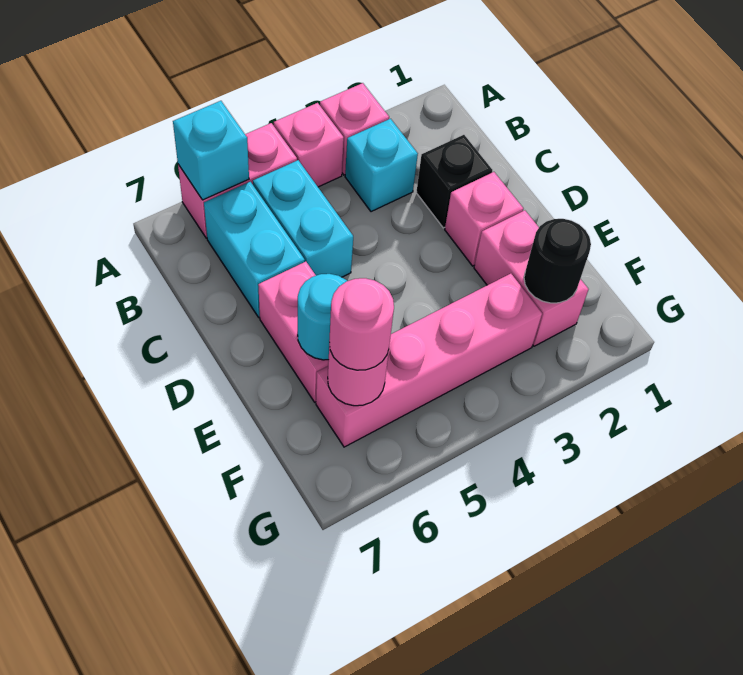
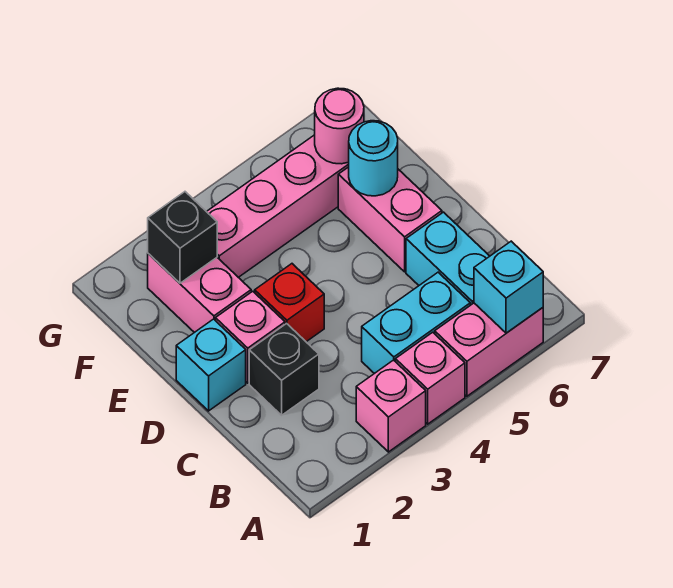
cyan 1x1 brick [345,119,418,212] -> cyan 1x1 brick moved to [176,319,246,411]
cyan 1x2 brick [253,160,353,277] -> cyan 1x2 brick turned to [362,272,470,374]
none -> red 1x1 brick [255,264,324,342]
black 1x1 round brick [524,219,591,303] -> black 1x1 brick [148,192,217,283]
pink 1x1 round brick [329,278,394,370] -> none

